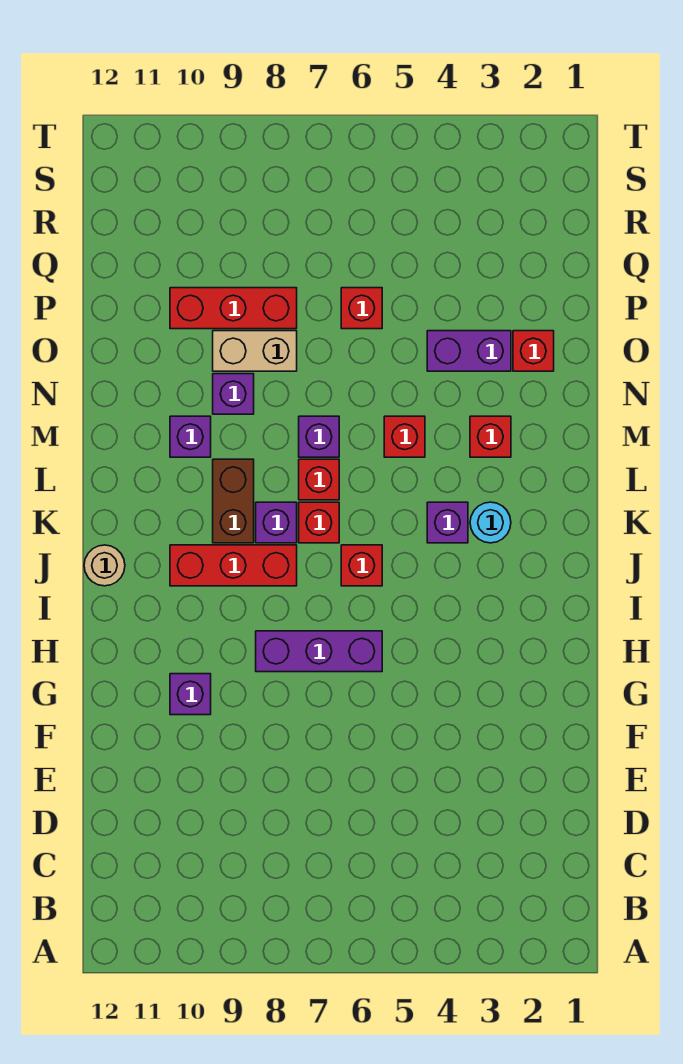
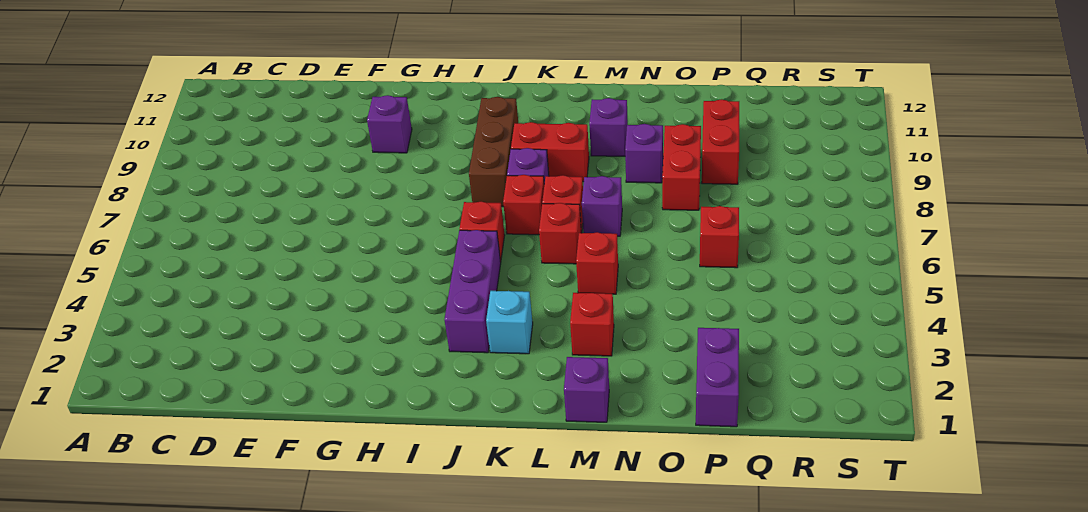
purple 1x3 brick [256,631,382,672] -> purple 1x3 brick moved to [444,230,501,353]
red 1x3 brick [170,545,297,586] -> brown 1x3 brick [469,97,518,207]
tan 1x1 round brick [84,545,125,586] -> none
cyan 1x1 round brick [470,502,511,543] -> cyan 1x1 brick [486,291,533,354]
purple 1x1 brick [427,502,468,543] -> purple 1x1 brick moved to [564,357,609,422]
brown 1x2 brick [213,459,254,543] -> red 1x2 brick [511,122,589,182]
red 1x1 brick [513,331,554,371] -> red 1x1 brick moved to [539,203,581,264]
purple 1x2 brick [427,331,511,371] -> purple 1x2 brick moved to [696,328,739,427]
tan 1x2 brick [213,331,297,371] -> red 1x2 brick [662,124,701,210]
red 1x3 brick [170,288,297,329] -> red 1x2 brick [702,100,739,184]

